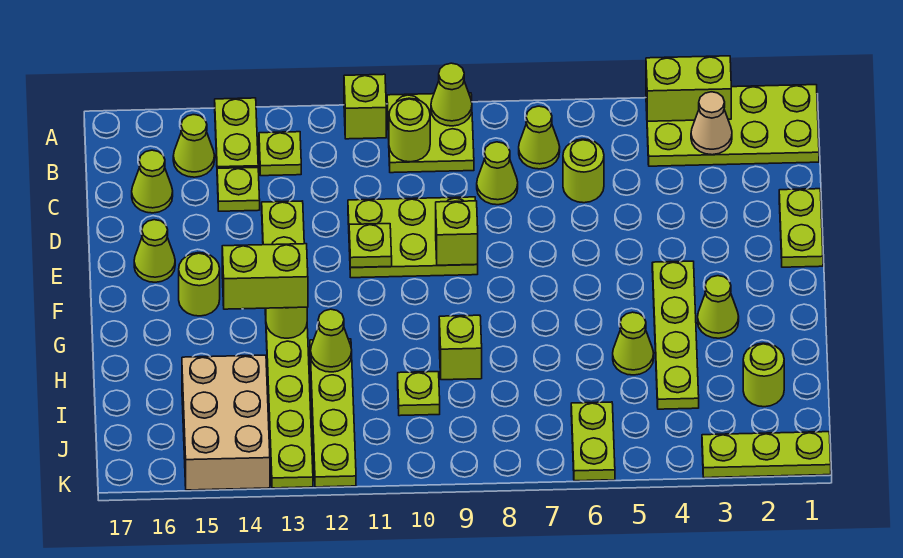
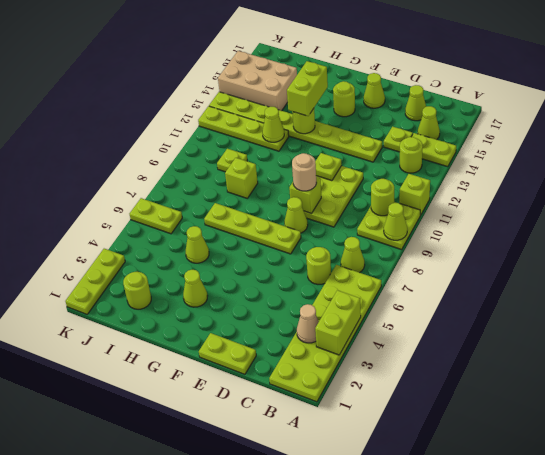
lime 2x4 plate [646,85,819,166] -> lime 2x6 plate [269,265,381,402]
lime 1x1 plate [259,132,301,176] -> lime 1x1 round brick [400,137,423,173]
lime 1x1 cone [477,142,518,205] -> lime 1x1 cone moved to [284,197,308,233]
none -> tan 1x1 round brick [292,153,316,191]
lime 1x4 plate [652,261,699,409] -> lime 1x4 plate moved to [204,203,301,254]

